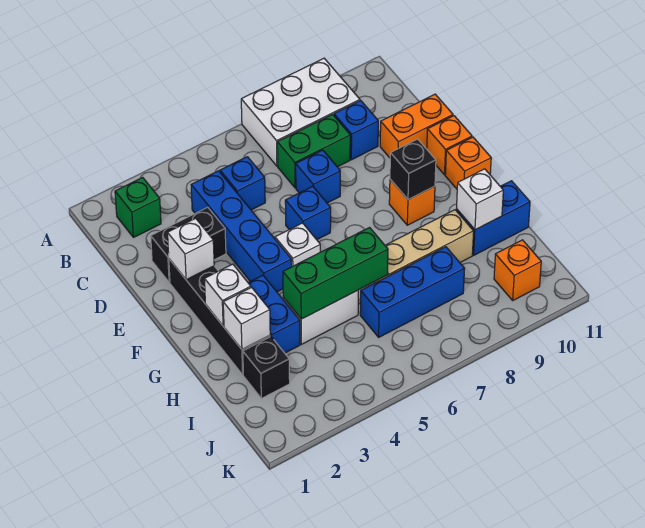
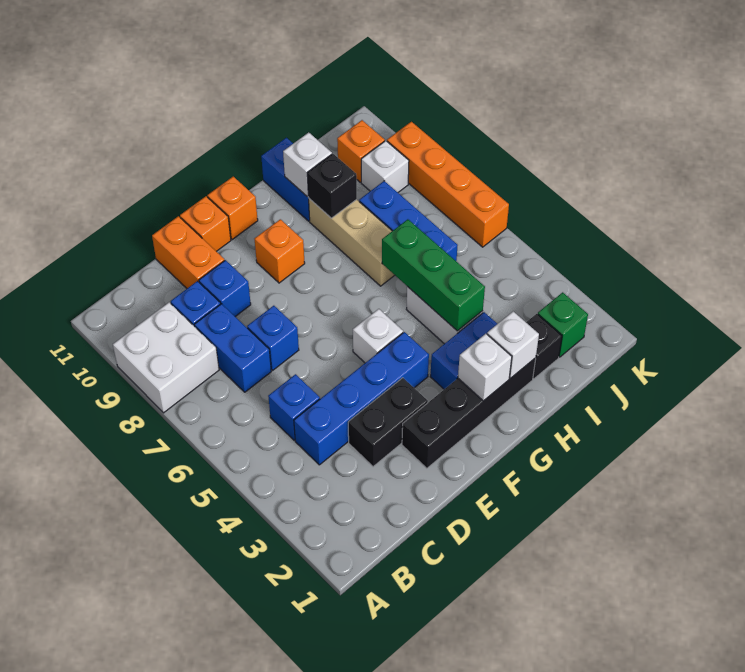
white 2x3 brick [241,58,360,166] -> white 2x2 brick [113,302,219,413]
green 1x1 brick [115,177,161,237] -> green 1x1 brick moved to [538,292,588,357]
green 1x2 brick [277,114,350,188] -> blue 1x2 brick [195,304,271,392]
black 1x2 brick [151,207,226,282] -> black 1x2 brick turned to [348,378,428,467]
white 1x1 brick [168,218,214,280] -> white 1x1 brick moved to [361,141,409,192]
blue 1x1 brick [285,186,331,240] -> blue 1x1 brick moved to [199,260,251,316]
black 1x1 brick [390,139,436,200] -> black 1x1 brick moved to [307,154,357,218]
none -> orange 1x4 brick [387,122,509,247]

